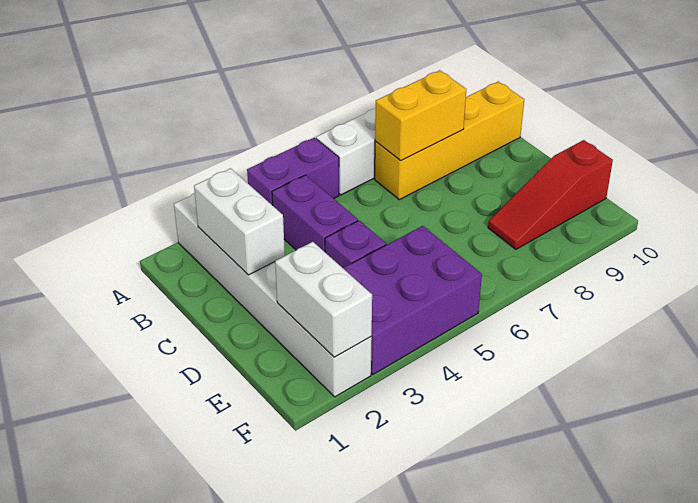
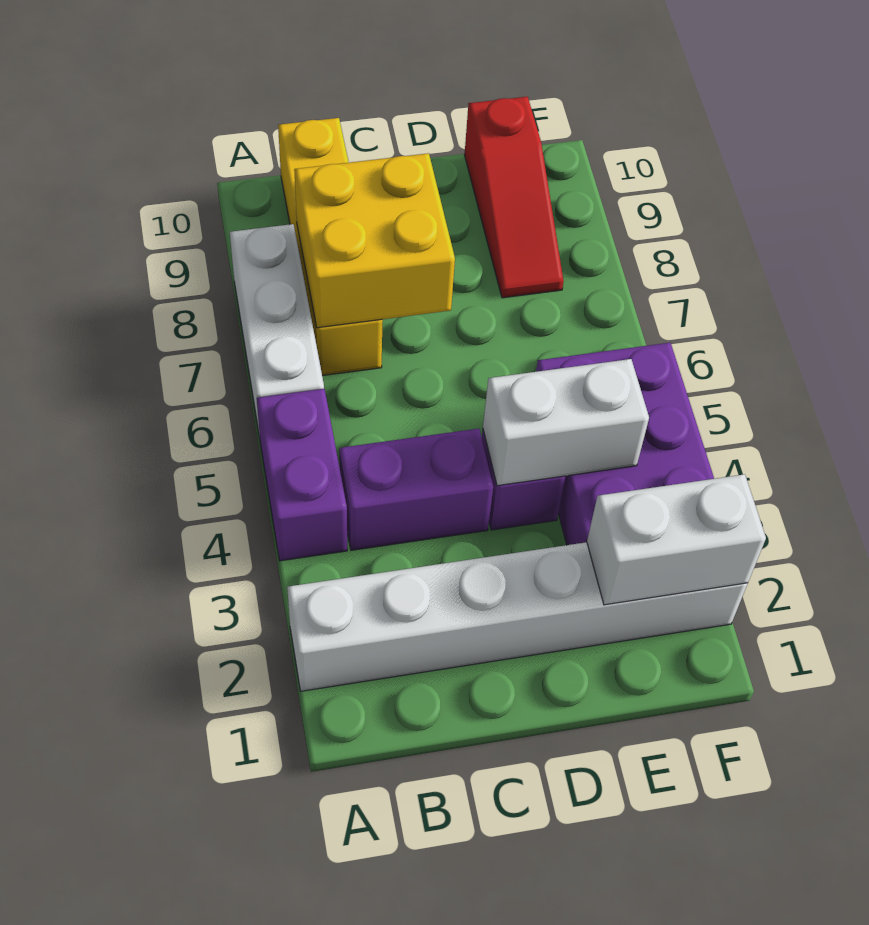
white 1x2 brick [194,168,285,275] -> white 1x2 brick moved to [483,359,649,486]
yellow 1x2 brick [375,70,466,161] -> yellow 2x2 brick [294,153,455,328]

